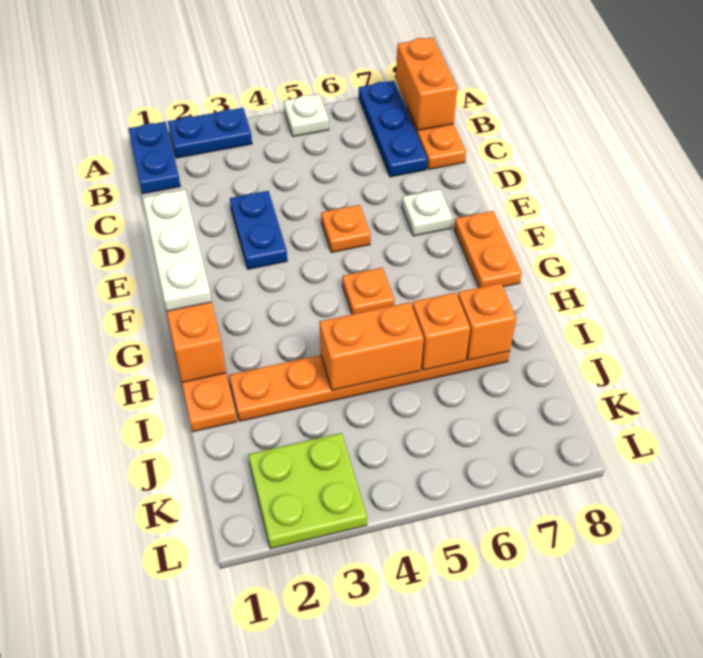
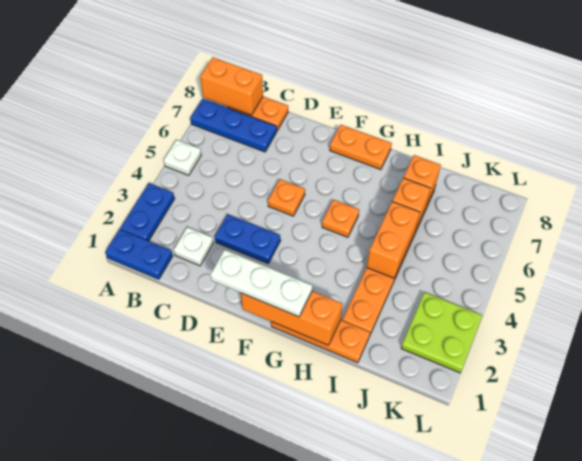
white 1x1 plate [402,189,453,236] -> white 1x1 plate moved to [174,227,213,266]

